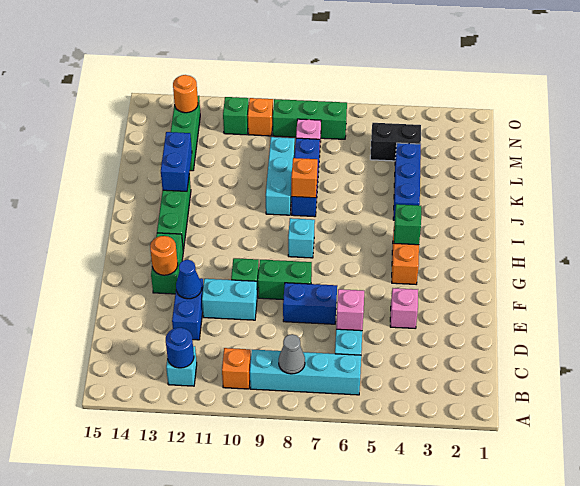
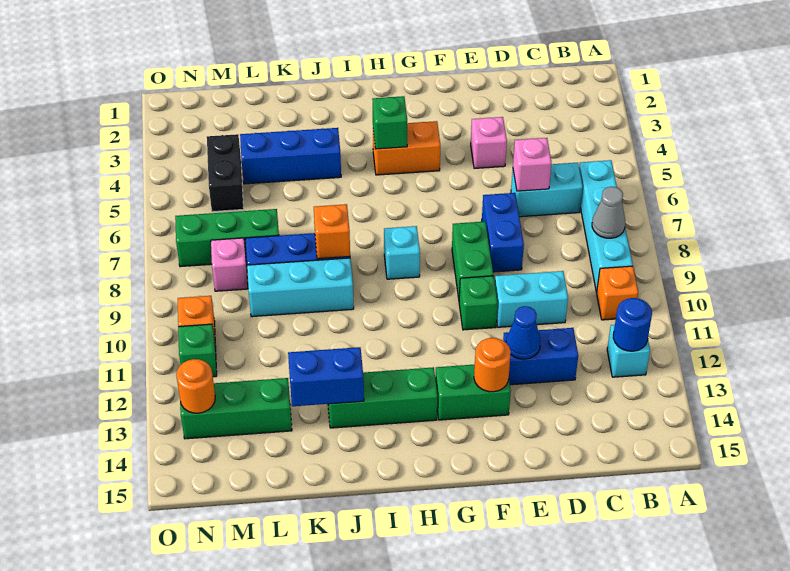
cyan 1x2 brick [202,279,257,320] -> cyan 1x2 brick turned to [495,271,568,327]
green 1x3 brick [273,99,347,139] -> green 1x3 brick turned to [175,209,279,267]

